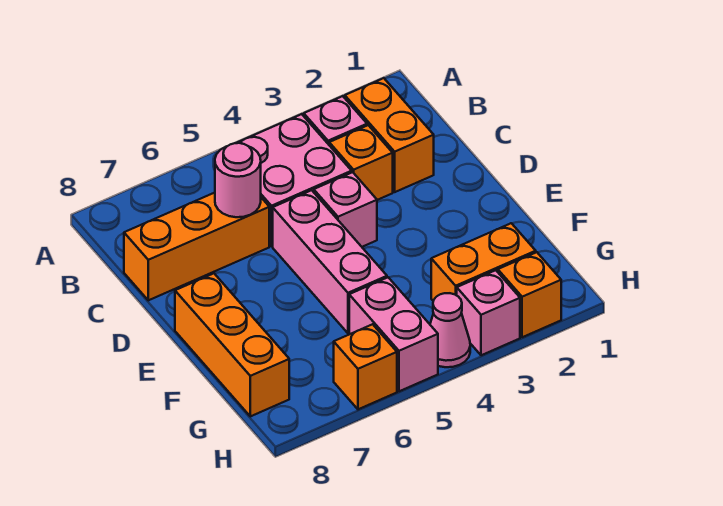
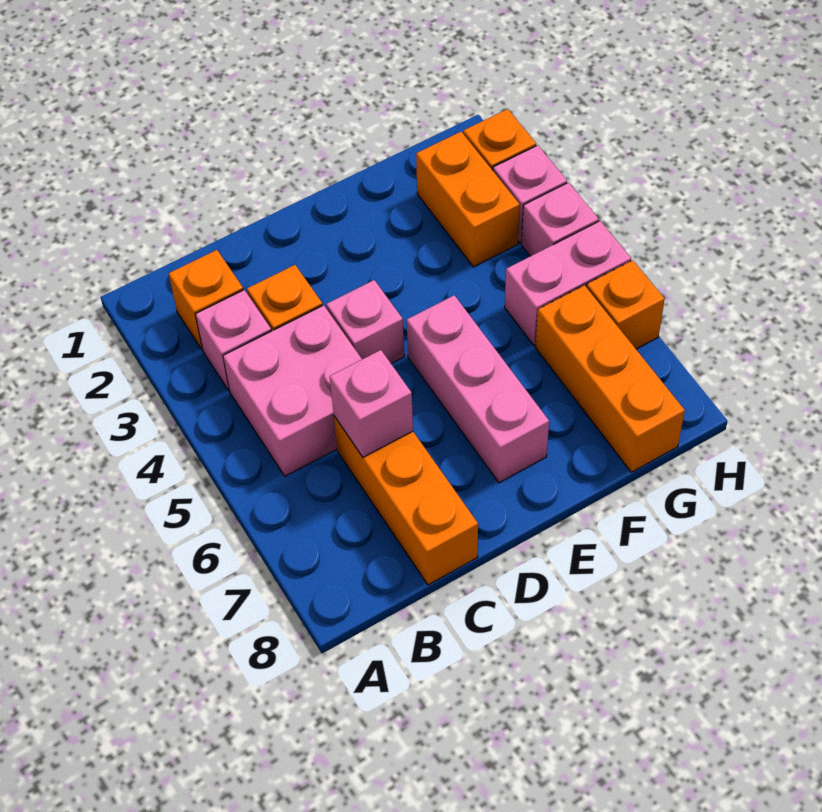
orange 1x2 brick [345,78,434,192] -> orange 1x1 brick [169,250,243,350]
pink 1x1 round brick [215,143,261,217] -> pink 1x1 brick [330,350,413,457]
pink 1x3 brick [273,190,387,333] -> pink 1x3 brick turned to [407,295,549,483]
orange 1x3 brick [175,273,289,416] -> orange 1x3 brick turned to [535,285,685,472]
pink 1x1 cone [430,293,470,367] -> pink 1x1 brick [522,183,599,256]

